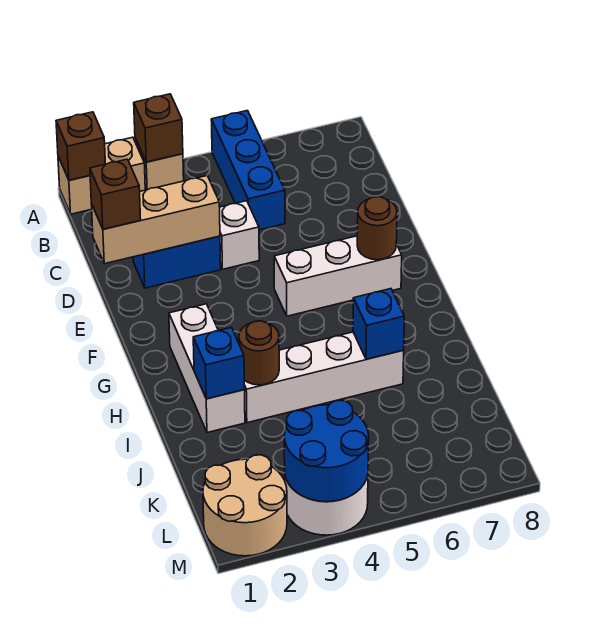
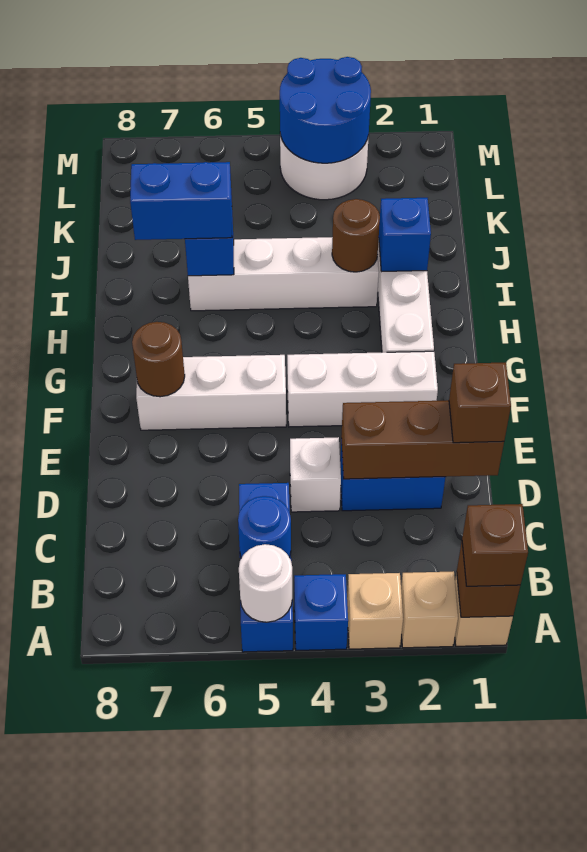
brown 1x1 brick [134,94,183,162] -> brown 1x1 brick moved to [462,504,528,586]
none -> blue 1x1 brick [294,574,348,650]
none -> white 1x1 round brick [239,544,292,622]
none -> blue 1x1 round brick [238,496,291,558]
tan 1x3 brick [91,176,220,264] -> brown 1x3 brick [341,400,504,479]
none -> white 1x3 brick [287,351,438,427]
none -> blue 1x2 brick [130,162,232,240]
tan 2x2 round brick [203,455,287,556] -> none

